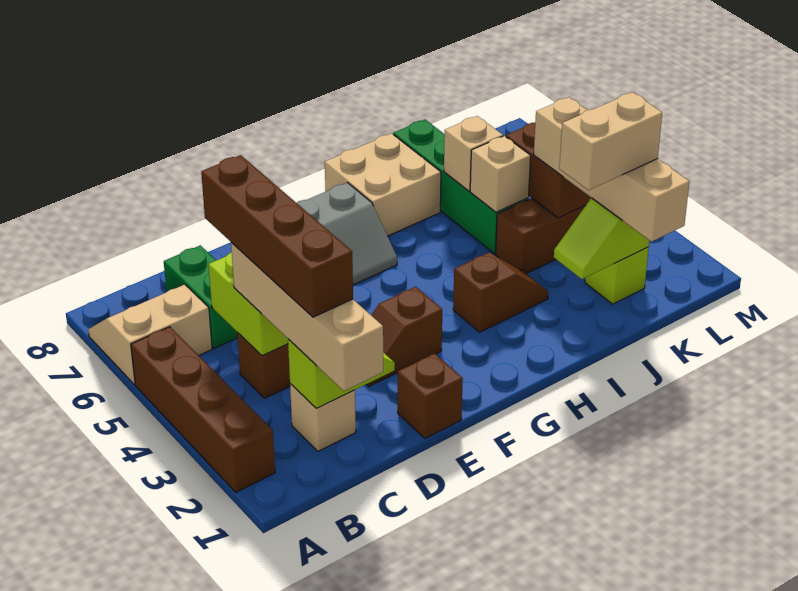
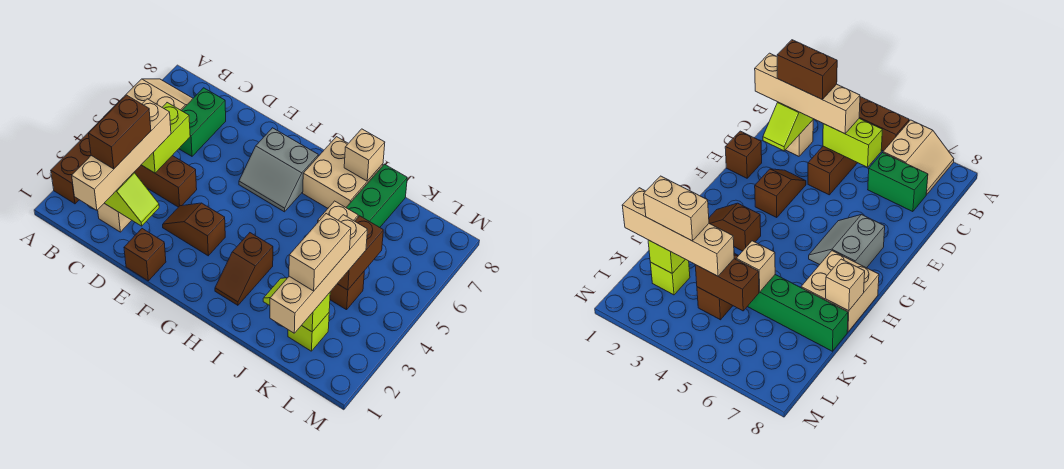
brown 1x4 brick [201,155,353,317] -> brown 1x2 brick [88,95,151,169]
brown 1x2 slope [453,253,548,332] -> brown 1x2 slope turned to [215,233,273,305]
tan 1x2 brick [559,92,662,190] -> tan 1x2 brick turned to [289,214,351,291]
tan 1x1 brick [444,116,503,191] -> tan 1x1 brick moved to [344,129,385,181]

